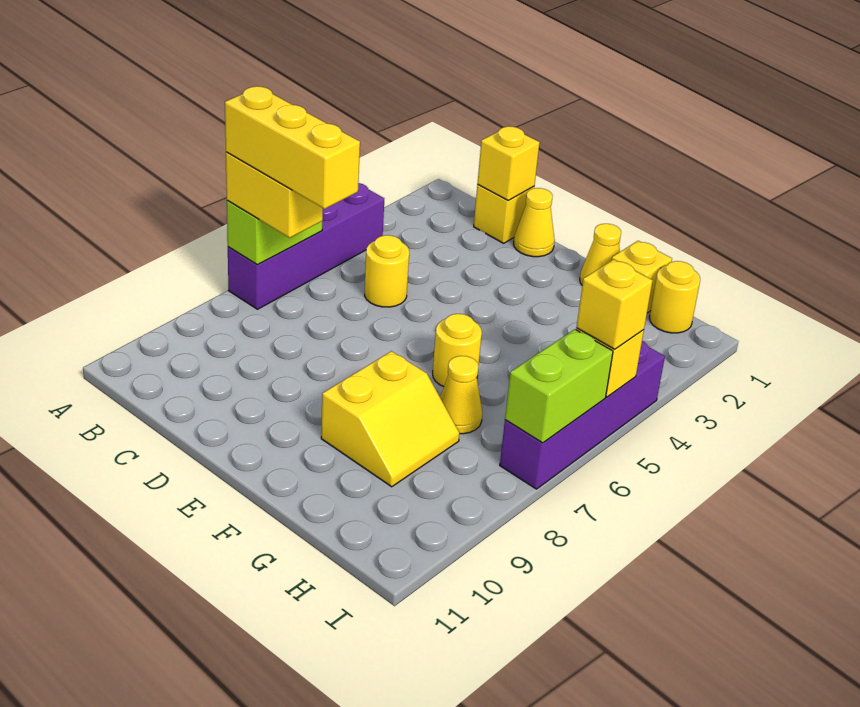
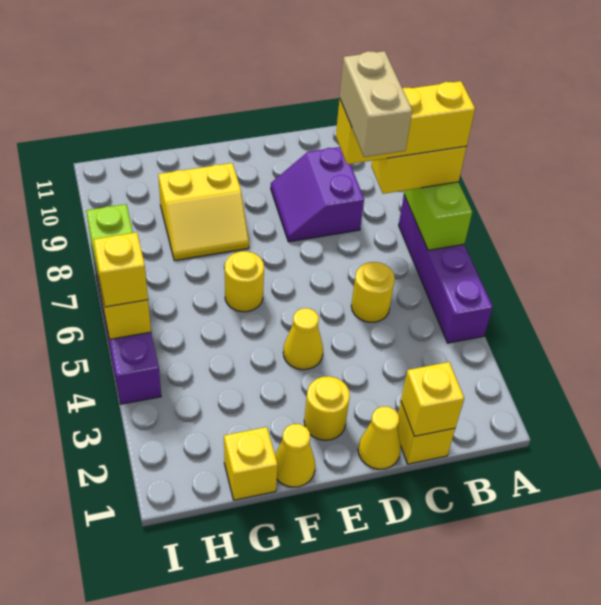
none -> tan 1x2 brick [340,51,412,157]
none -> purple 2x2 slope [271,147,364,242]
yellow 2x2 slope [321,351,460,487] -> yellow 2x2 slope turned to [158,163,249,261]
yellow 1x1 cone [440,356,482,434] -> yellow 1x1 cone moved to [283,308,323,370]
yellow 1x1 round brick [649,261,700,333] -> yellow 1x1 round brick moved to [304,376,350,440]

